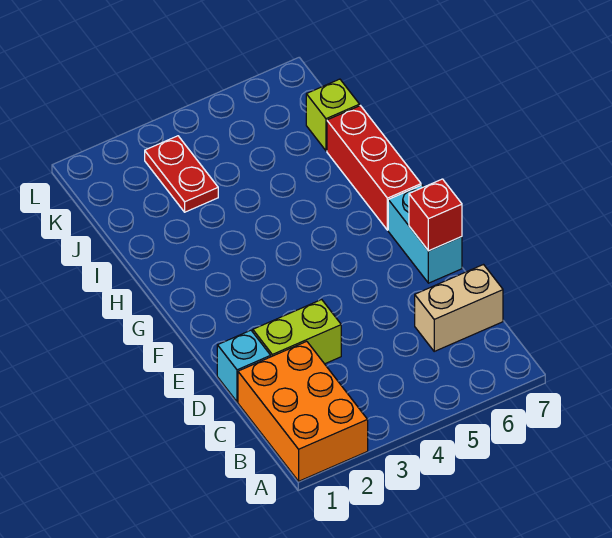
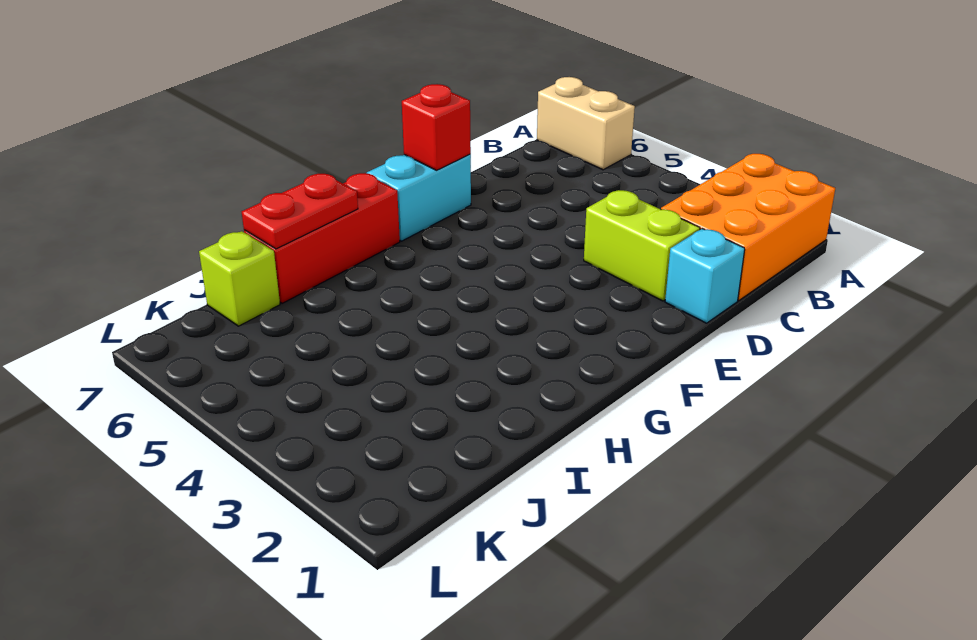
tan 1x2 brick [415,265,503,351] -> tan 1x2 brick moved to [537,77,635,170]
red 1x2 plate [145,136,218,212] -> red 1x2 plate moved to [242,174,358,249]

